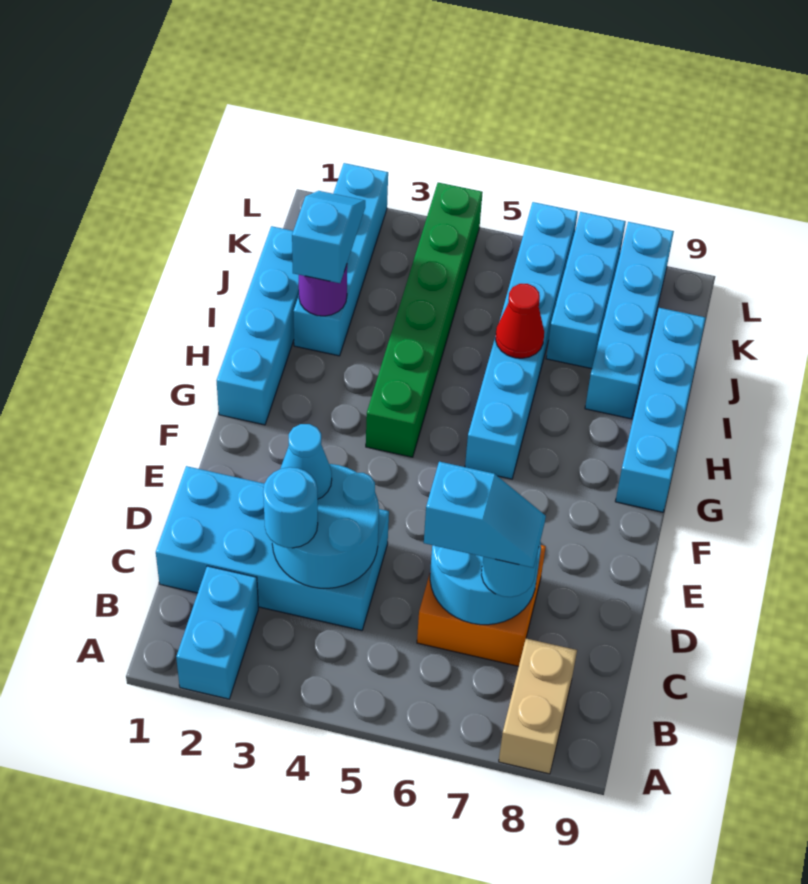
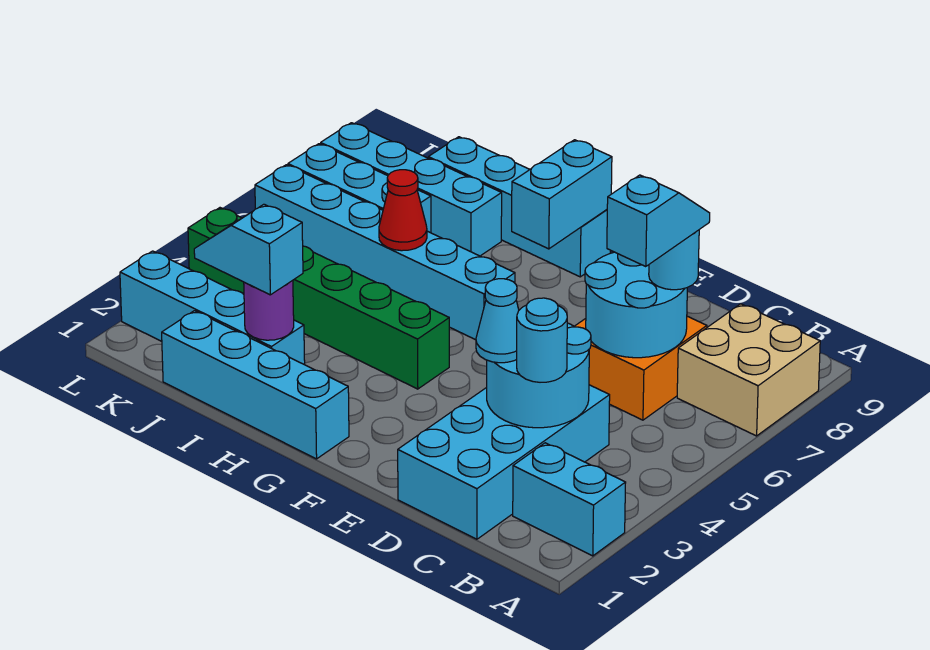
tan 1x2 brick [499,639,577,774] -> tan 2x2 brick [677,304,820,436]
none -> cyan 1x2 brick [512,140,612,249]

